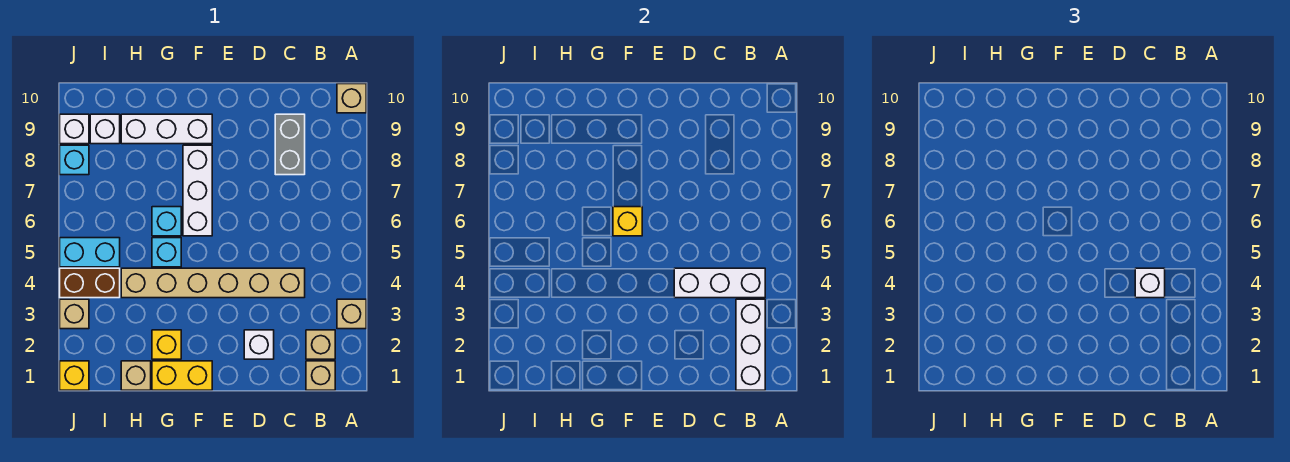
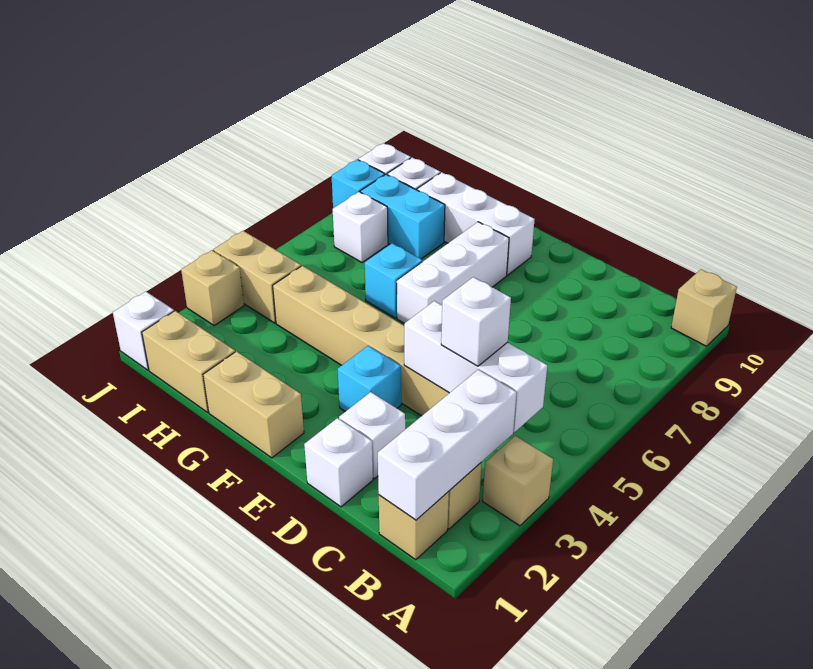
grey 1x2 brick [275,114,305,175] -> none
none -> white 1x1 brick [304,418,373,507]
yellow 1x2 brick [152,361,212,390] -> tan 1x2 brick [203,351,304,458]
yellow 1x1 brick [613,207,642,236] -> none
yellow 1x1 brick [152,330,181,359] -> none
cyan 1x1 brick [152,238,181,267] -> cyan 1x1 brick moved to [338,346,401,412]
tan 1x1 brick [121,361,151,390] -> tan 1x2 brick [142,311,235,412]
brown 1x2 brick [60,268,120,298] -> tan 1x2 brick [214,231,301,323]
cyan 1x2 brick [60,238,120,267] -> cyan 1x2 brick moved to [360,174,445,259]
none -> white 1x1 brick [333,192,388,263]
yellow 1x1 brick [60,361,89,390] -> white 1x1 brick [113,292,174,370]

